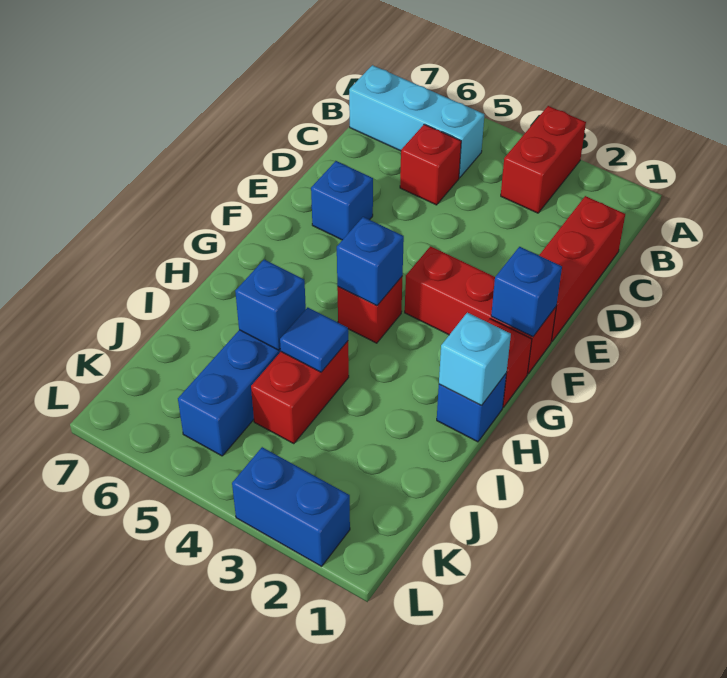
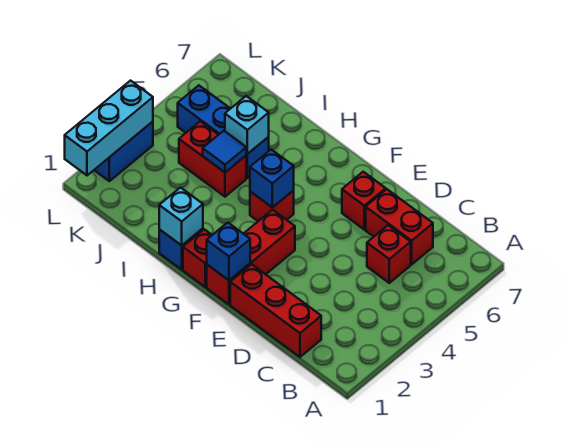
red 1x2 brick [501,106,586,213] -> red 1x2 brick moved to [366,189,433,264]
cyan 1x3 brick [349,65,484,178] -> cyan 1x3 brick moved to [65,81,153,175]
blue 1x1 brick [311,161,373,240] -> red 1x1 brick [342,172,386,229]
blue 1x1 brick [235,260,306,350] -> cyan 1x1 brick [225,96,269,154]

